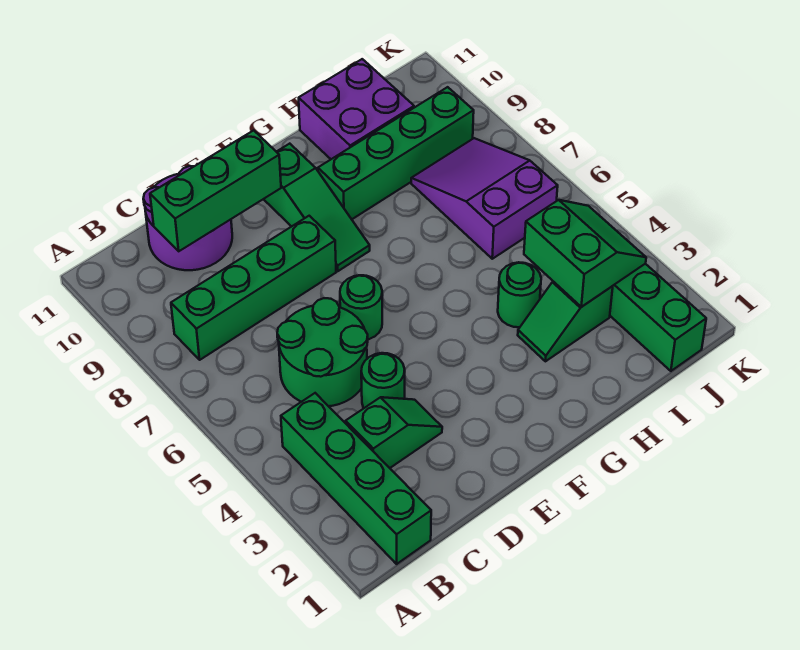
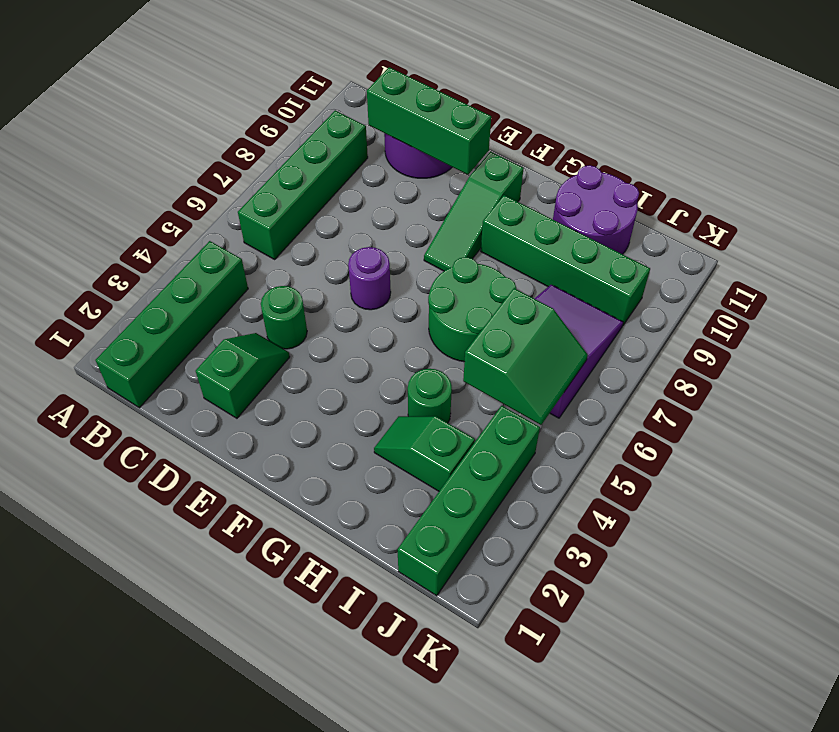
green 1x4 brick [171,216,336,360] -> green 1x4 brick turned to [238,111,368,259]
green 1x2 slope [346,397,442,468] -> green 1x2 slope turned to [196,333,290,418]
green 2x2 round brick [277,298,368,406] -> green 2x2 round brick moved to [428,257,516,362]
green 1x1 round brick [340,275,382,339] -> purple 1x1 round brick [348,247,391,310]
purple 2x2 brick [299,59,414,159] -> purple 2x2 round brick [553,165,639,254]
green 2x2 slope [524,200,646,307] -> green 2x2 slope moved to [463,288,588,425]

